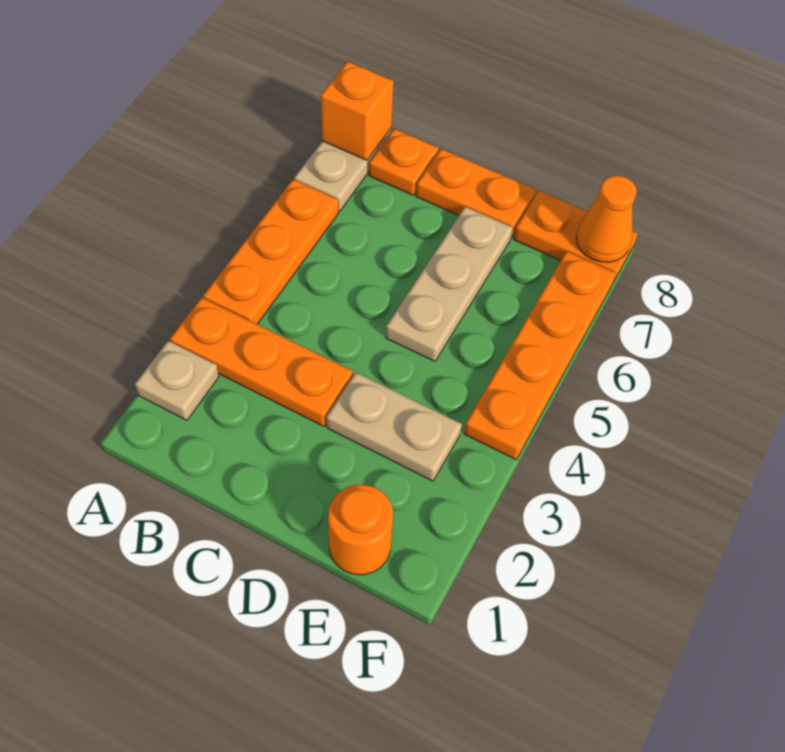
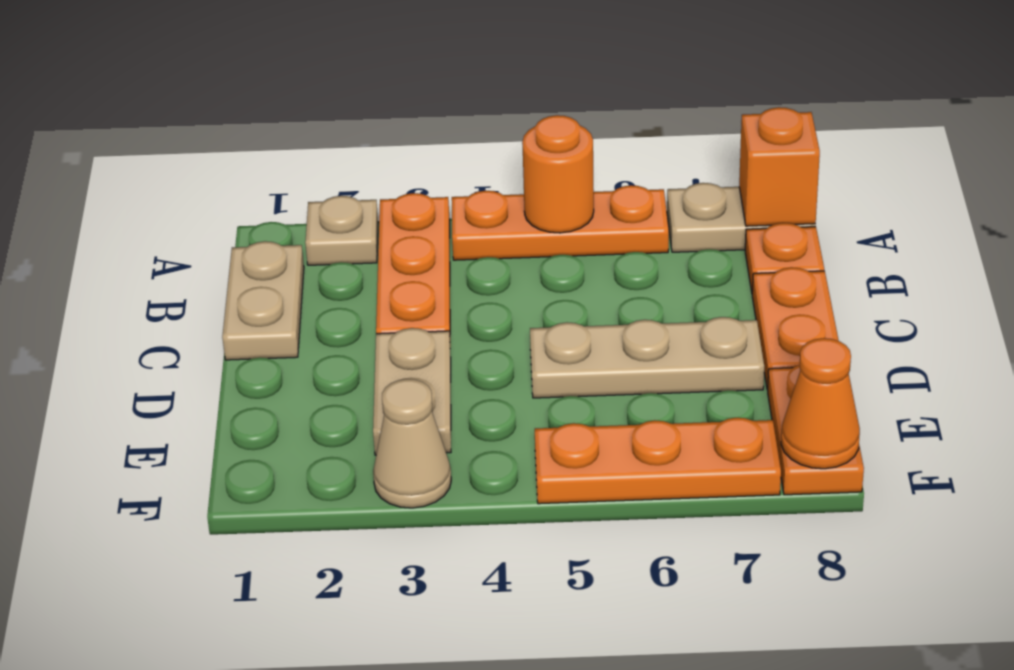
none -> tan 1x2 plate [222,241,304,360]
orange 1x1 round brick [328,485,393,575] -> orange 1x1 round brick moved to [522,115,594,233]
none -> tan 1x1 cone [373,379,451,508]
orange 1x4 plate [464,251,616,460] -> orange 1x3 plate [535,418,781,504]

